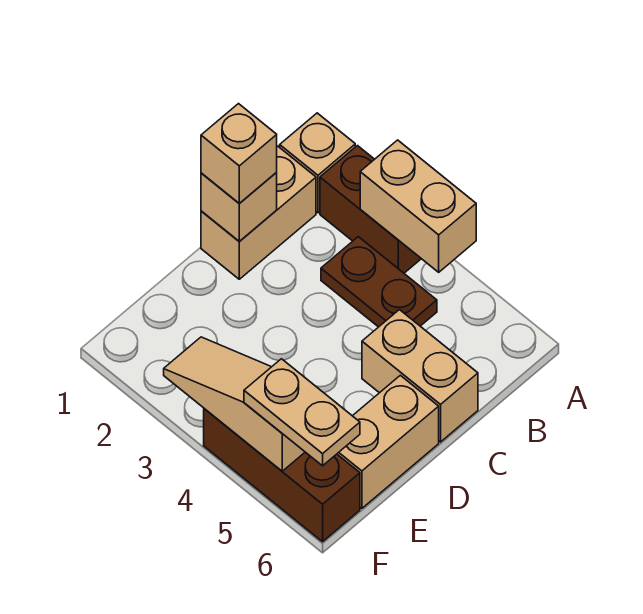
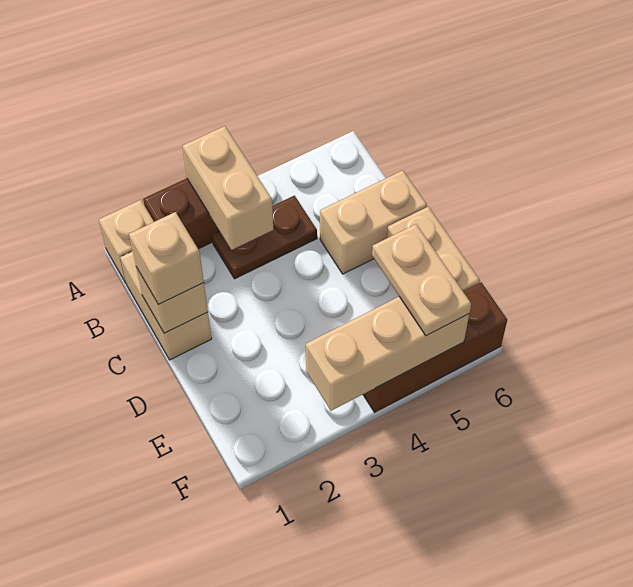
tan 1x2 brick [360,140,476,272] -> tan 1x2 brick turned to [182,126,273,250]
tan 1x3 slope [164,337,305,471] -> tan 1x3 brick [306,297,469,411]
tan 1x2 plate [244,359,360,466] -> tan 1x2 plate turned to [372,224,471,336]

